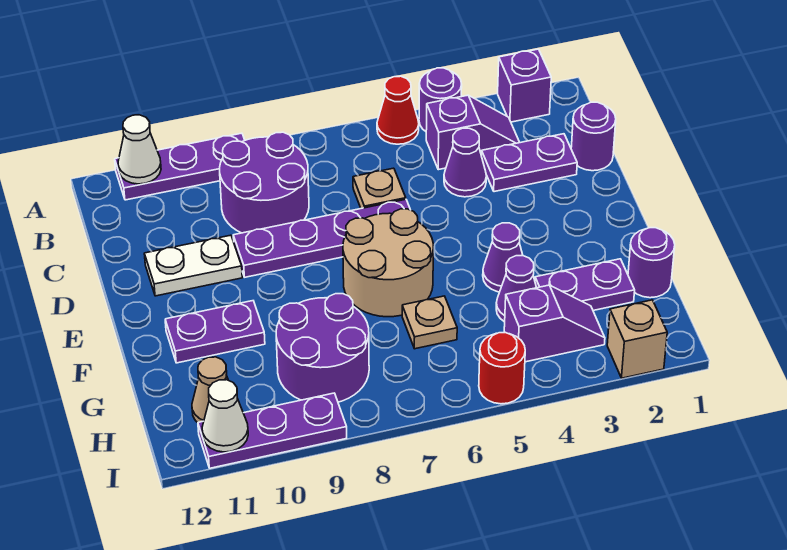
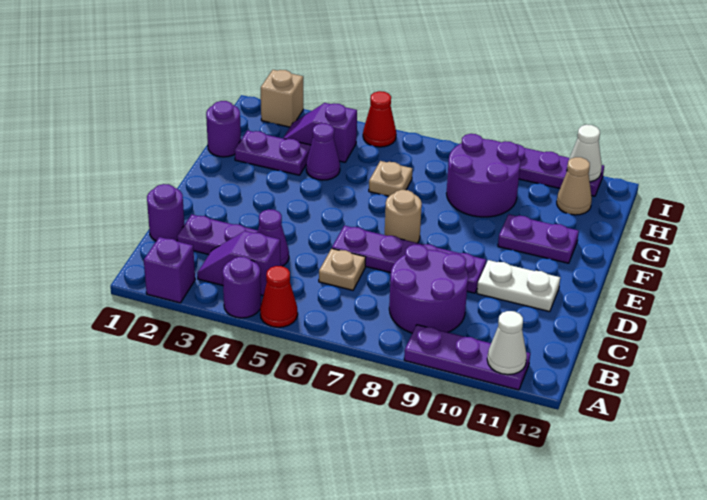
tan 2x2 round brick [343,209,433,317] -> tan 1x1 round brick [385,190,422,243]
purple 1x1 cone [483,223,523,292] -> none
red 1x1 round brick [479,333,525,404] -> red 1x1 cone [363,91,396,147]

